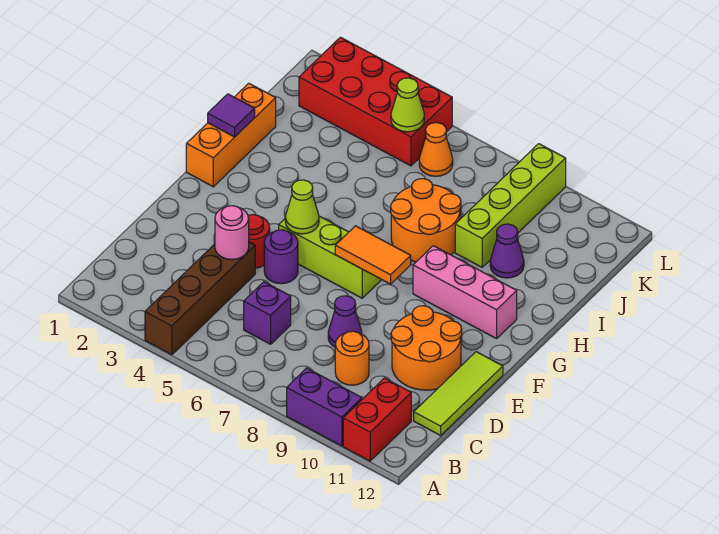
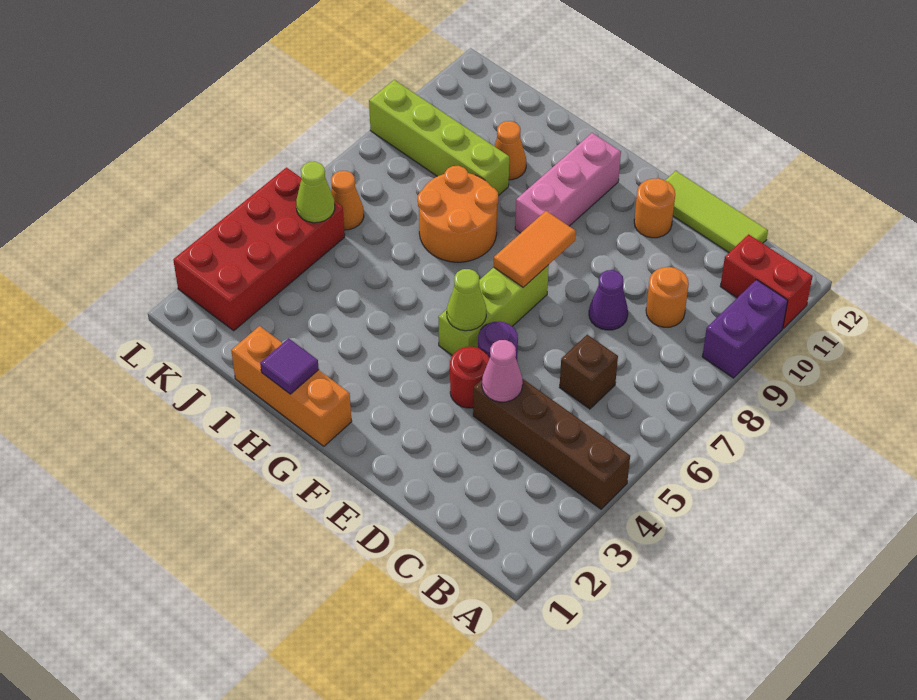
purple 1x1 brick [244,282,291,344] -> brown 1x1 brick [560,335,618,409]
pink 1x1 round brick [215,206,249,260] -> pink 1x1 cone [482,340,523,402]
orange 2x2 round brick [391,306,462,390] -> orange 1x1 round brick [634,178,675,238]
purple 1x1 cone [490,224,524,278] -> orange 1x1 cone [494,121,526,180]

